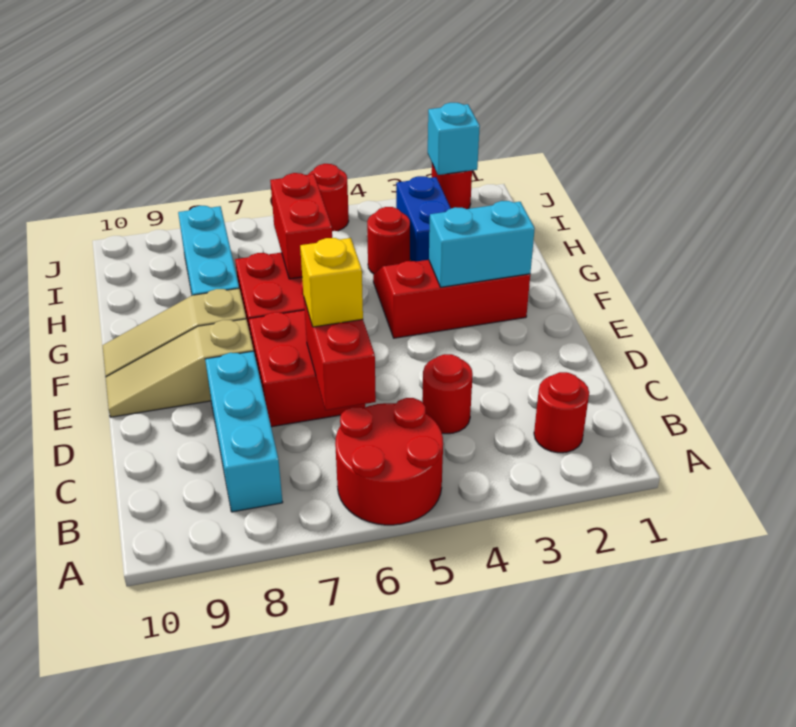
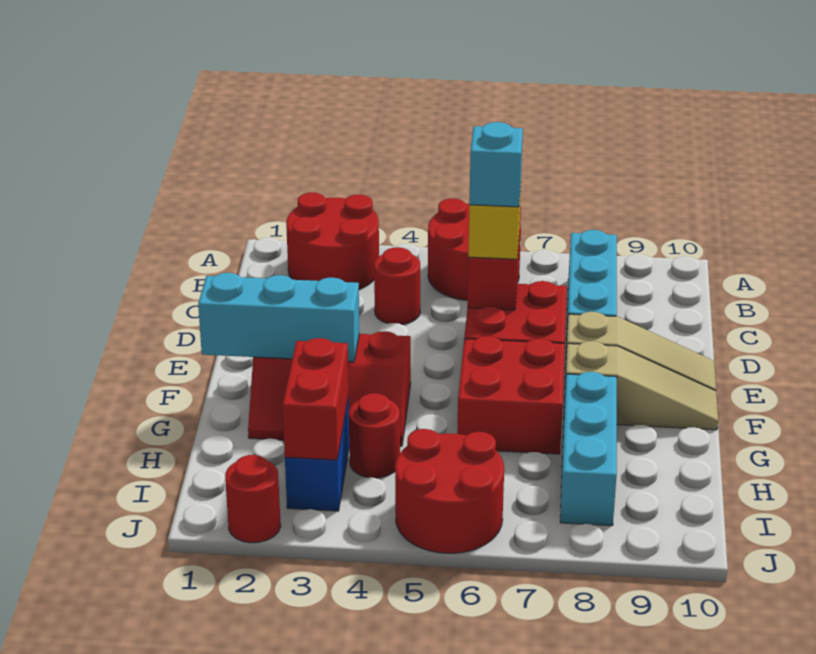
red 1x1 round brick [534,372,589,453] -> red 2x2 round brick [286,193,379,289]
cyan 1x2 brick [429,201,535,287] -> cyan 1x3 brick [198,273,359,362]
red 1x2 brick [270,173,332,279] -> red 1x2 brick moved to [283,338,349,460]
cyan 1x1 brick [428,103,480,175] -> cyan 1x1 brick moved to [469,122,523,207]
red 1x1 round brick [308,164,349,231] -> red 2x2 round brick [395,429,504,553]

